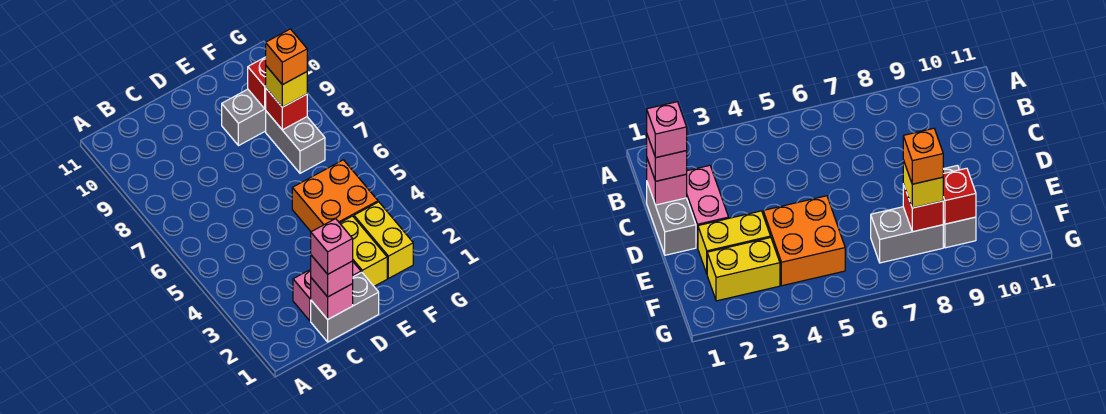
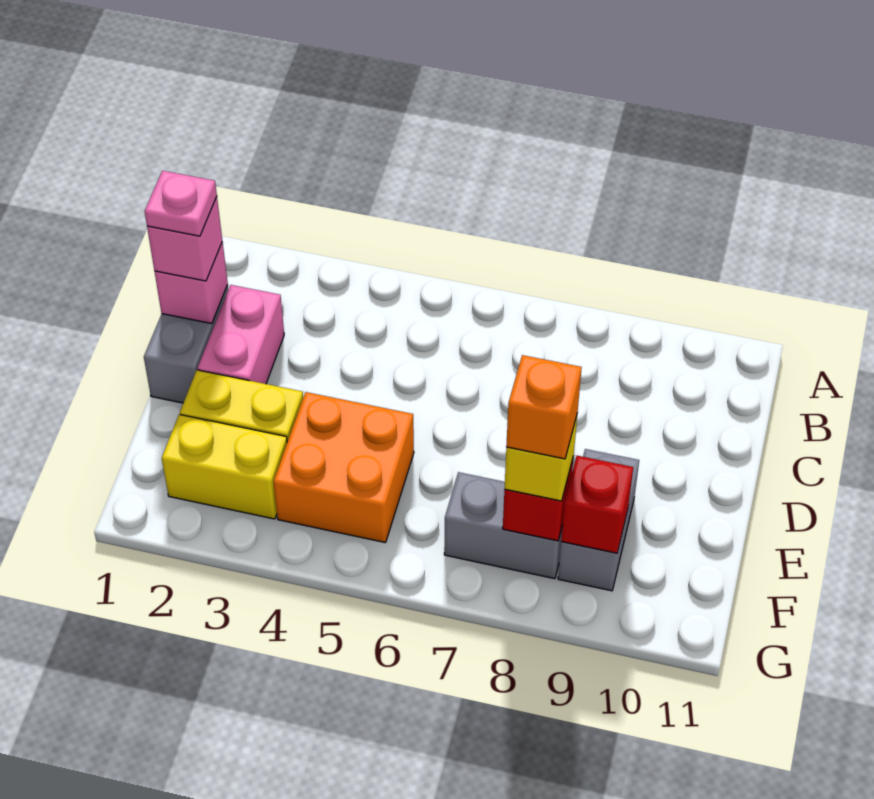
pink 1x1 brick [311,219,353,274] -> pink 1x1 plate [145,171,217,236]

